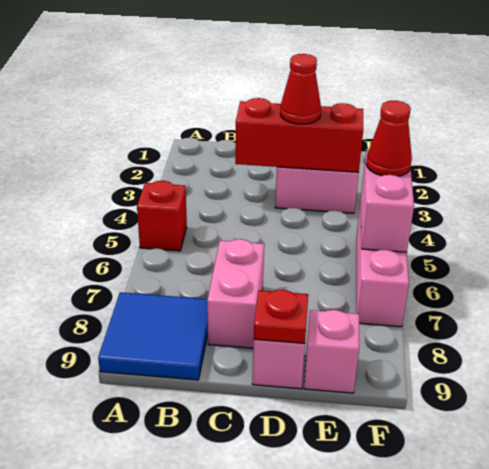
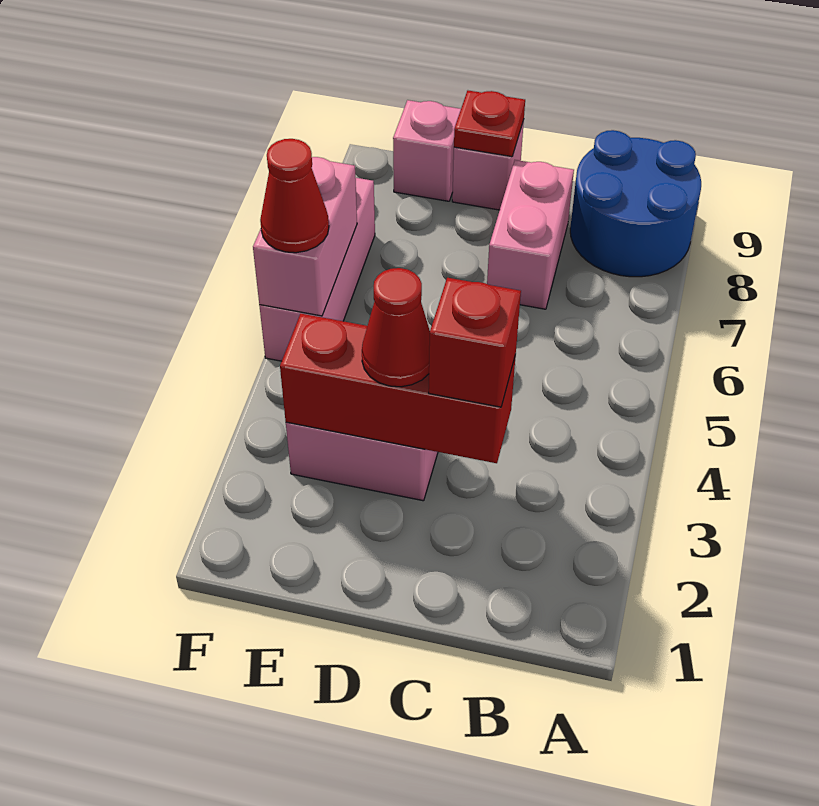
red 1x1 brick [137,181,187,251] -> red 1x1 brick moved to [429,278,521,407]
blue 2x2 tile [98,292,208,380] -> blue 2x2 round brick [570,130,701,277]

